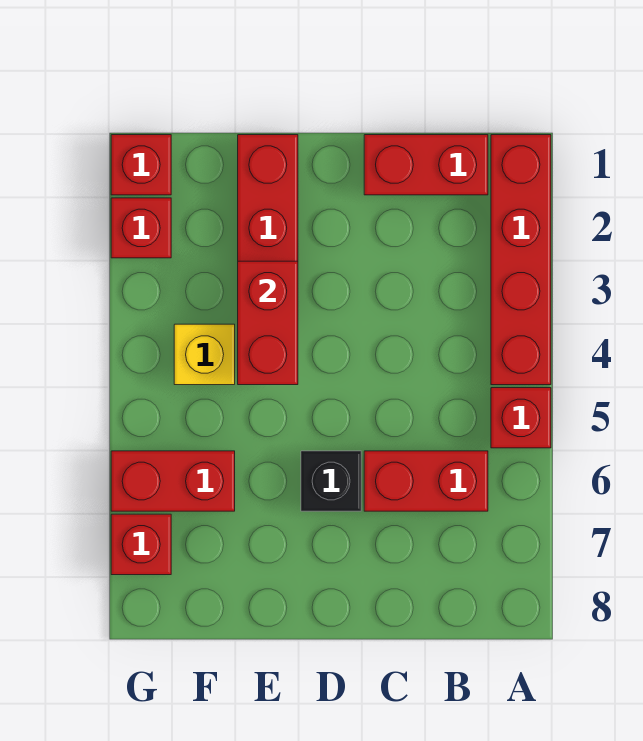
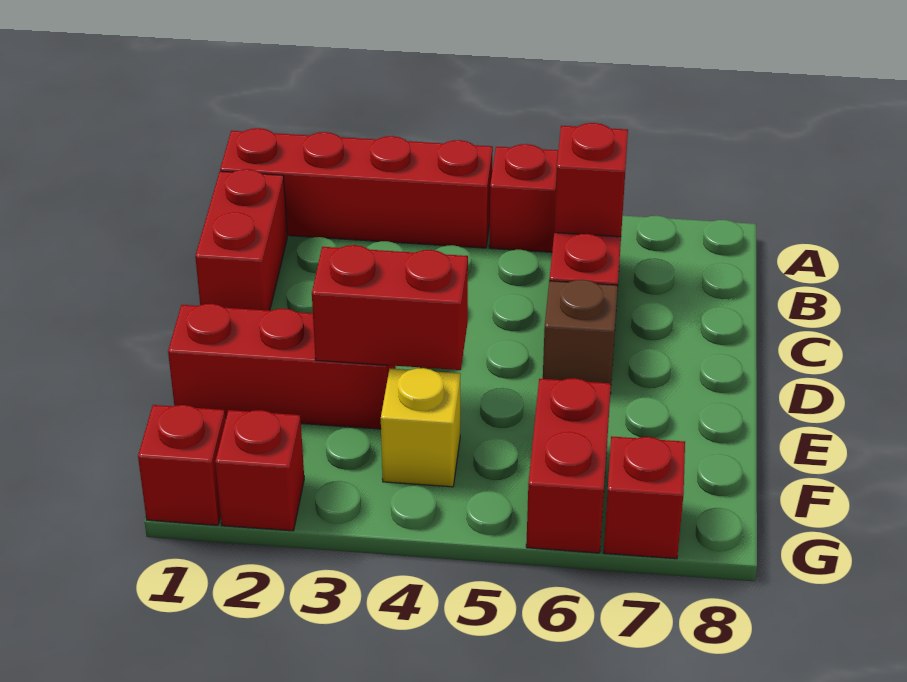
none -> red 1x1 brick [554,123,628,237]
black 1x1 brick [301,451,361,511] -> brown 1x1 brick [543,280,618,394]

